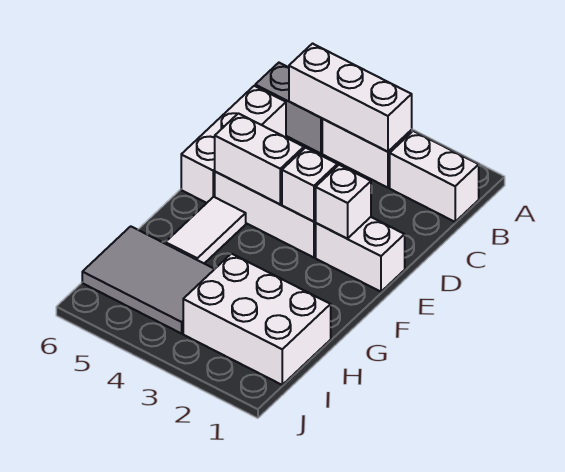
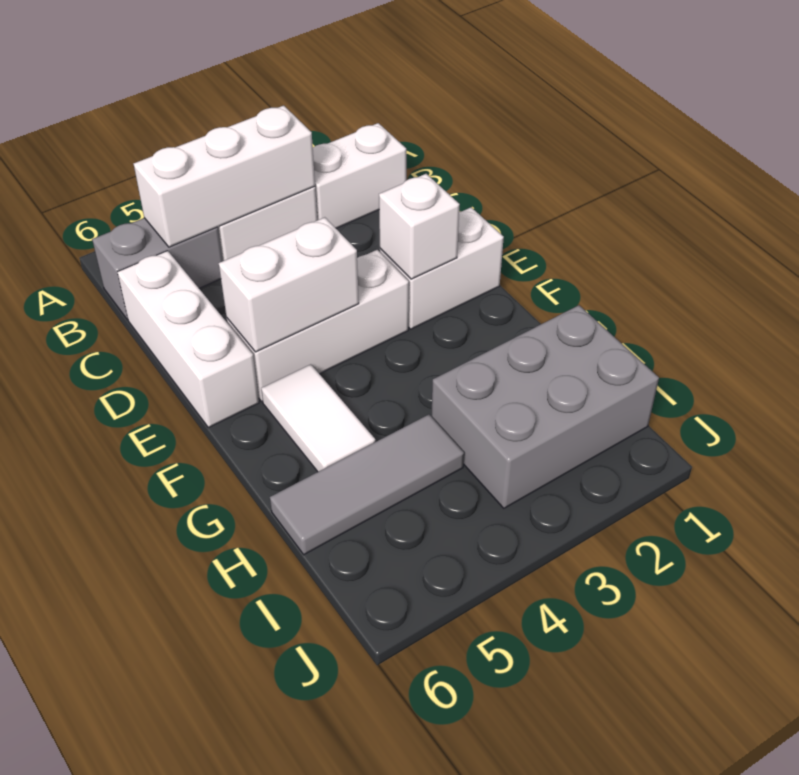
white 1x1 brick [282,148,337,221] -> none
white 2x3 brick [183,254,331,385] -> grey 2x3 brick [431,305,659,508]
grey 2x3 tile [82,226,214,334] -> grey 1x3 tile [270,414,464,555]

